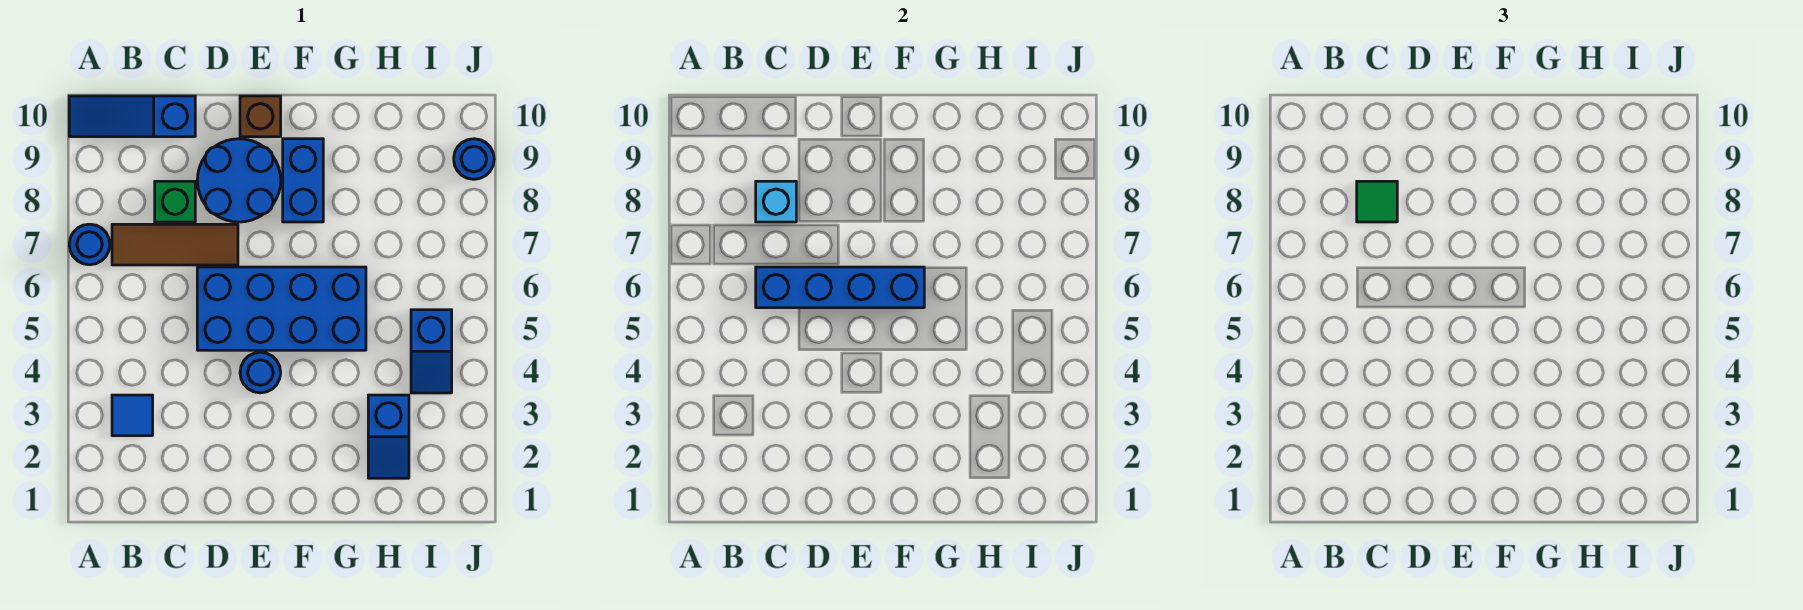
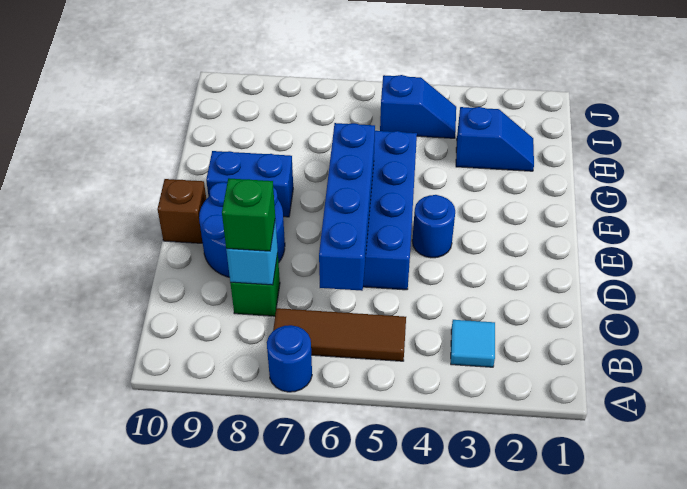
blue 1x3 slope [69,96,195,137] -> none
blue 1x1 tile [112,395,153,436] -> cyan 1x1 tile [451,320,495,367]
brown 1x3 tile [112,224,238,265] -> brown 1x3 tile turned to [273,308,406,361]
green 1x1 tile [1357,181,1397,222] -> green 1x1 brick [222,178,275,251]
blue 1x1 round brick [454,139,494,179] -> none

